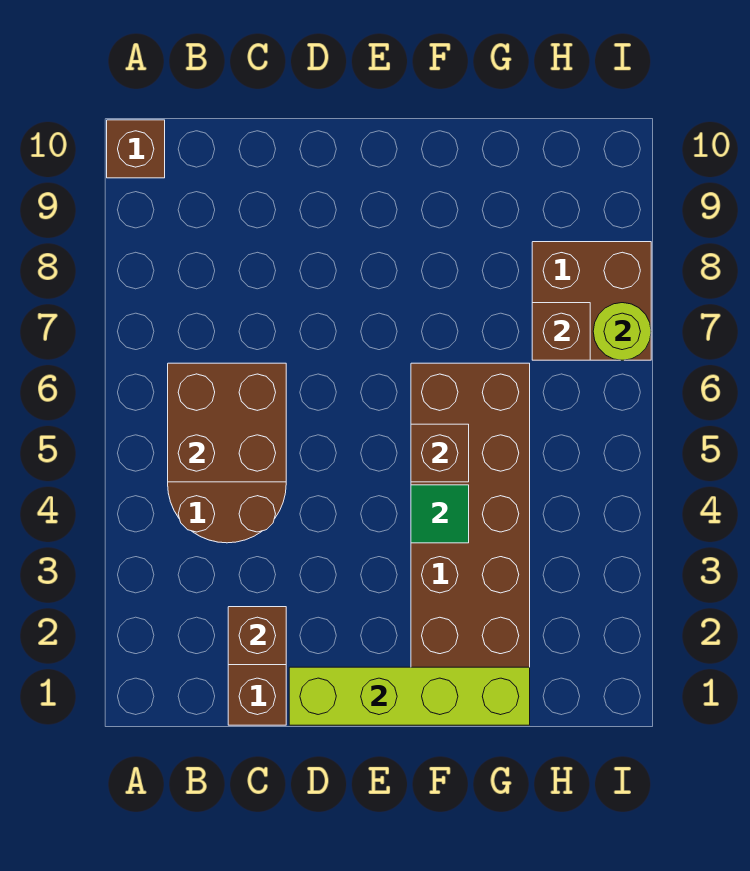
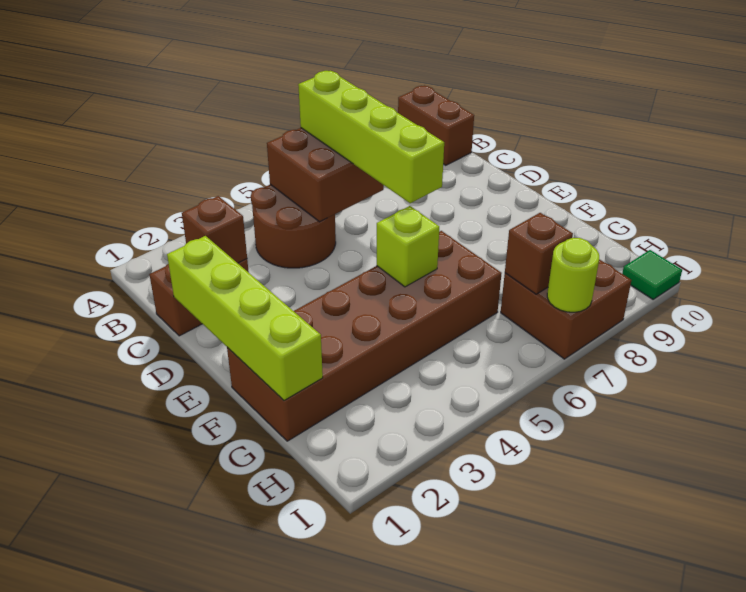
brown 1x1 brick [107,120,165,178] -> brown 1x2 brick [398,86,474,165]
none -> lime 1x4 brick [298,71,444,203]
green 1x1 tile [411,485,469,543] -> green 1x1 tile moved to [622,250,682,299]
brown 1x1 brick [411,424,469,482] -> lime 1x1 brick [377,206,439,287]

